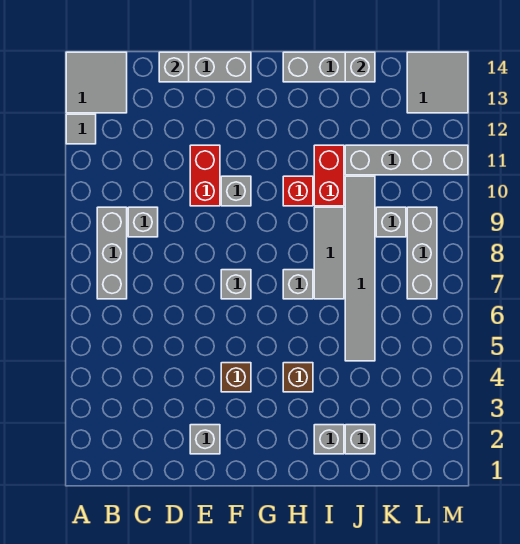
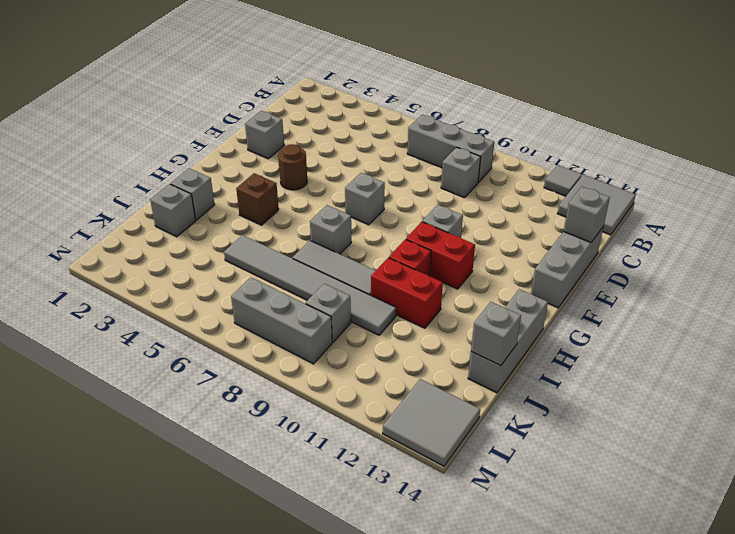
red 1x2 brick [190,145,220,206] -> red 1x2 brick moved to [406,222,475,289]
brown 1x1 brick [221,363,251,392] -> brown 1x1 round brick [278,144,307,190]
grey 1x4 brick [345,145,468,175] -> none

